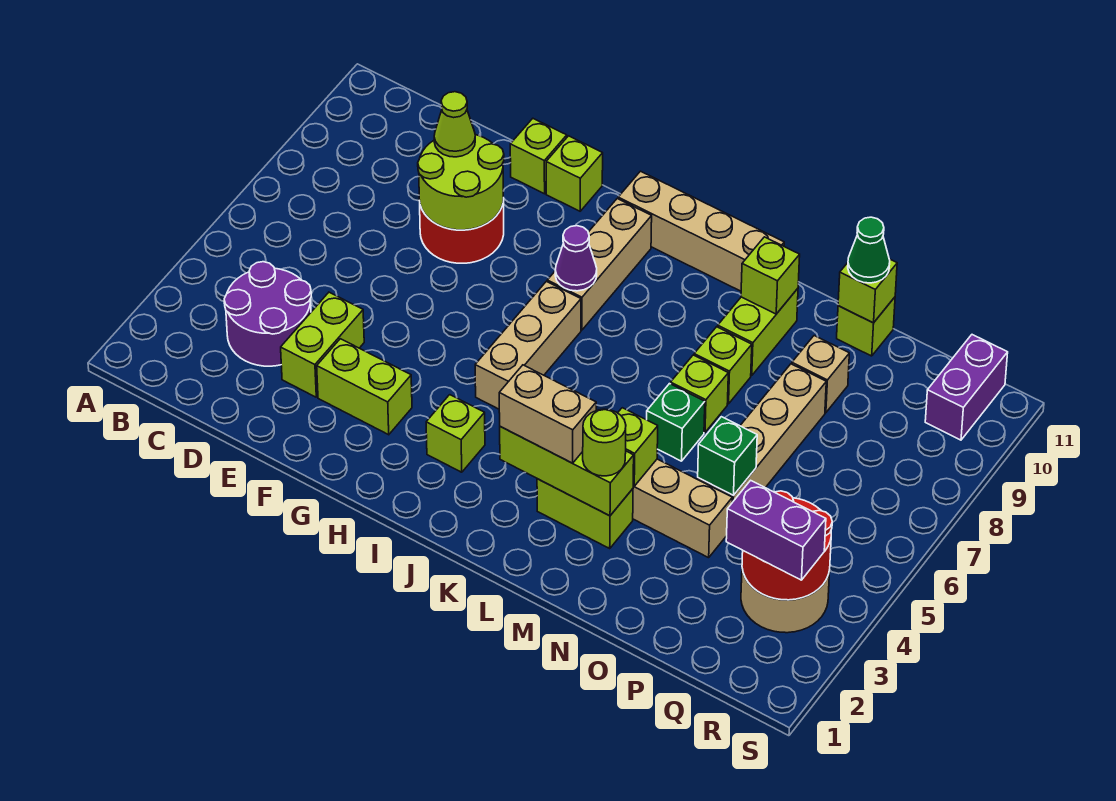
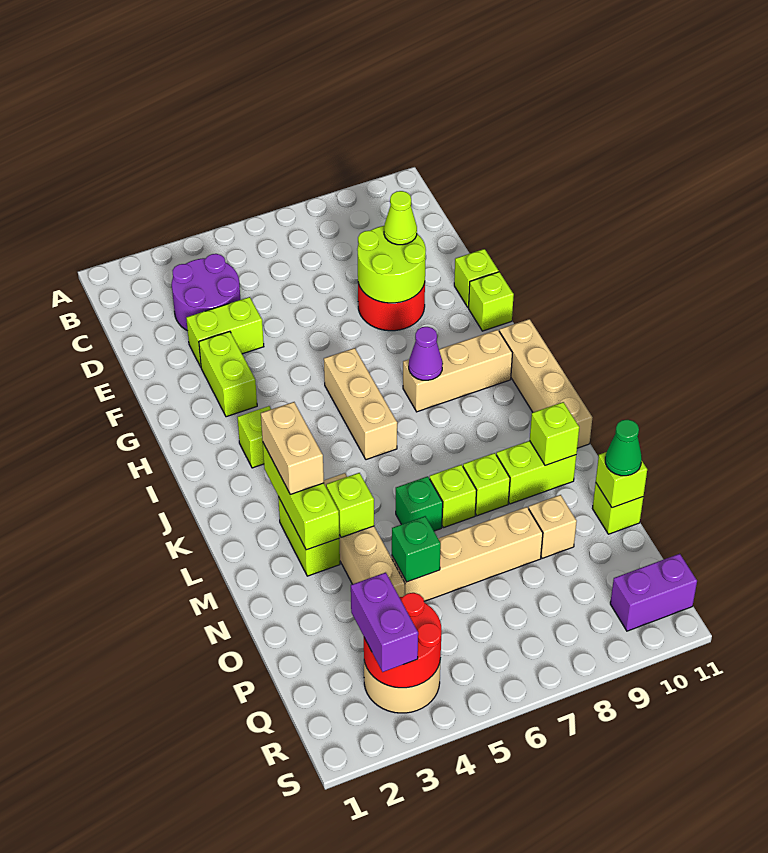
tan 1x3 brick [475,281,581,409] -> tan 1x3 brick turned to [324,348,397,460]
lime 1x1 round brick [583,409,626,476] -> none

